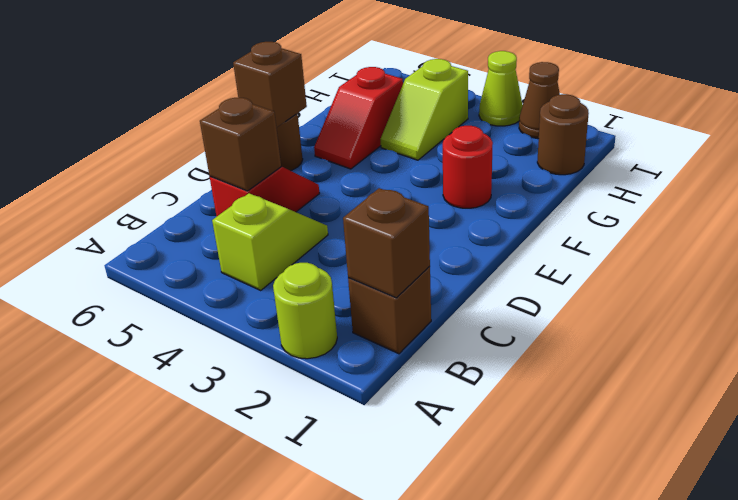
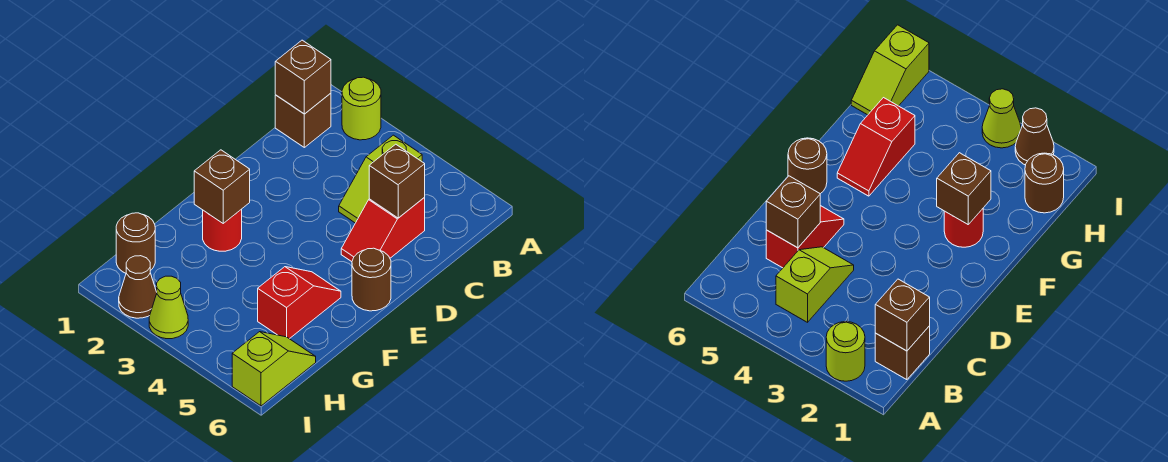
brown 1x1 brick [233,42,307,127] -> brown 1x1 brick moved to [194,150,250,223]
lime 1x2 slope [381,59,468,160] -> lime 1x2 slope moved to [232,332,316,406]

